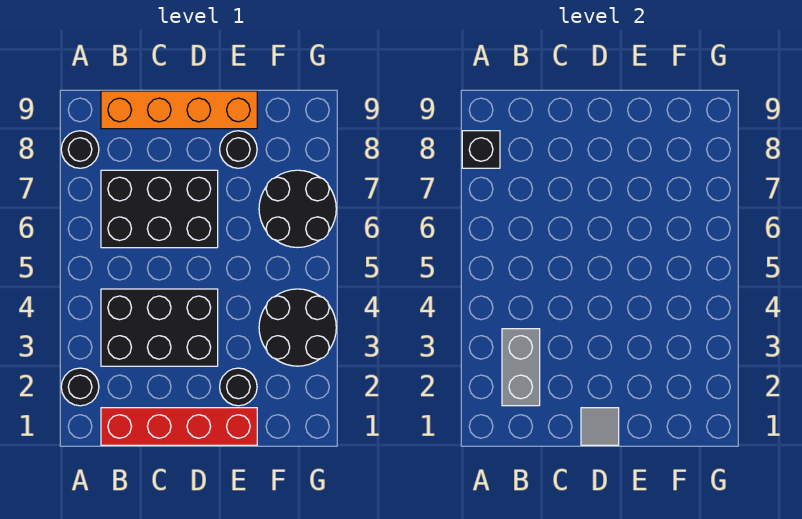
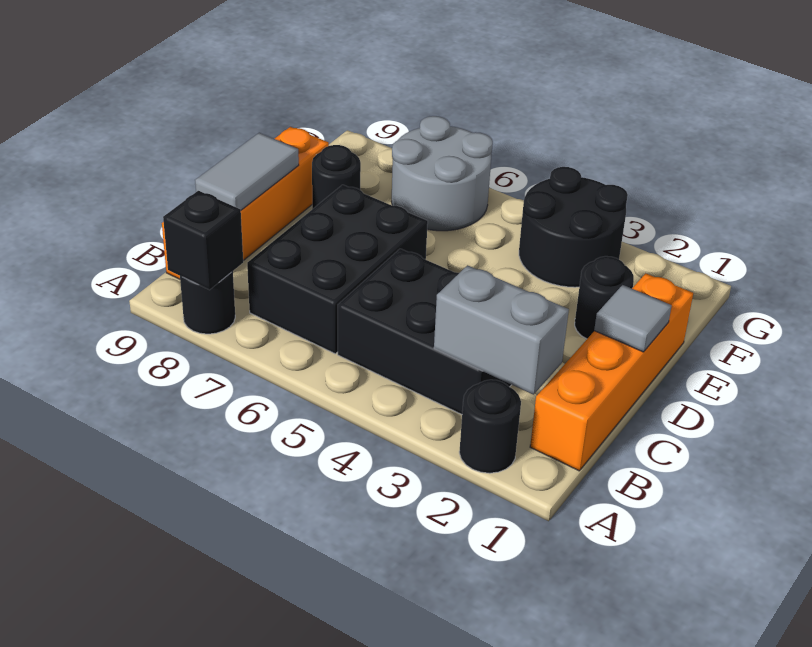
red 1x4 brick [101,408,257,445] -> orange 1x4 brick [530,273,693,471]
black 2x3 brick [101,289,218,366] -> black 2x3 brick turned to [338,249,511,414]
none -> grey 1x2 tile [195,133,299,210]
black 2x2 round brick [259,170,336,248] -> grey 2x2 round brick [391,116,493,231]

